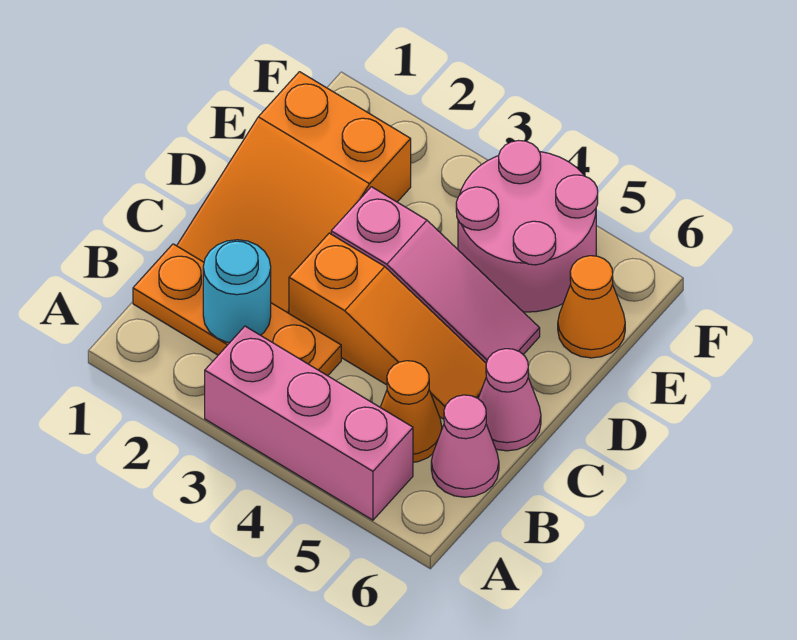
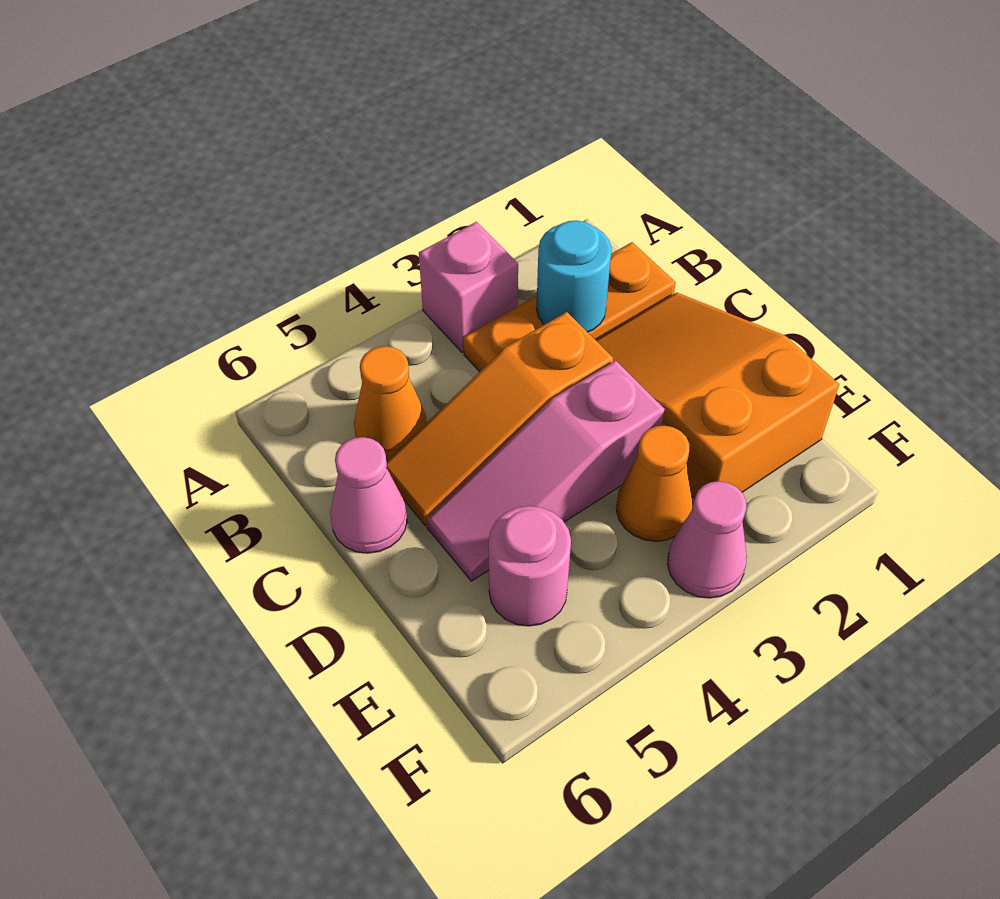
pink 1x3 brick [205,326,413,520] -> pink 1x1 brick [419,222,518,353]
pink 1x1 cone [431,395,499,497] -> pink 1x1 cone moved to [667,481,747,598]
pink 2x2 round brick [456,141,598,312] -> pink 1x1 round brick [489,506,571,626]
orange 1x1 cone [558,256,625,358] -> orange 1x1 cone moved to [616,426,693,541]

